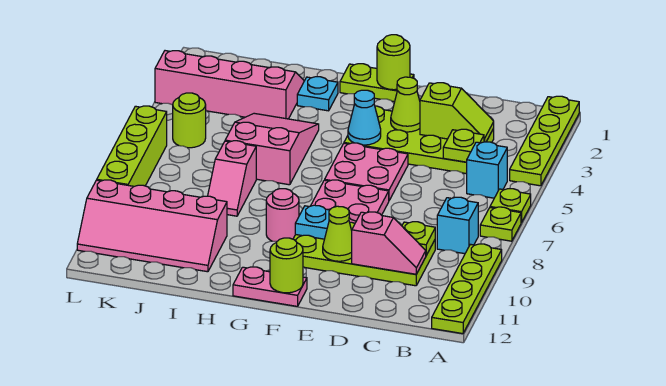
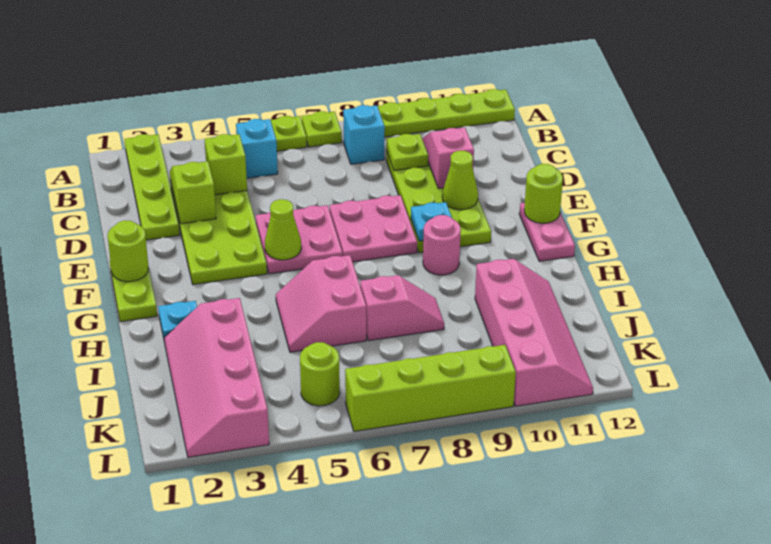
lime 1x4 plate [510,96,579,186] -> lime 1x4 plate turned to [125,134,180,240]
lime 1x1 plate [443,129,484,162] -> lime 1x1 brick [205,134,247,195]
lime 1x1 cone [391,77,420,132] -> lime 1x1 cone moved to [265,199,301,260]
cyan 1x1 cone [348,90,381,145] -> none
pink 2x3 slope [225,113,319,185] -> pink 2x2 slope [276,255,366,352]

